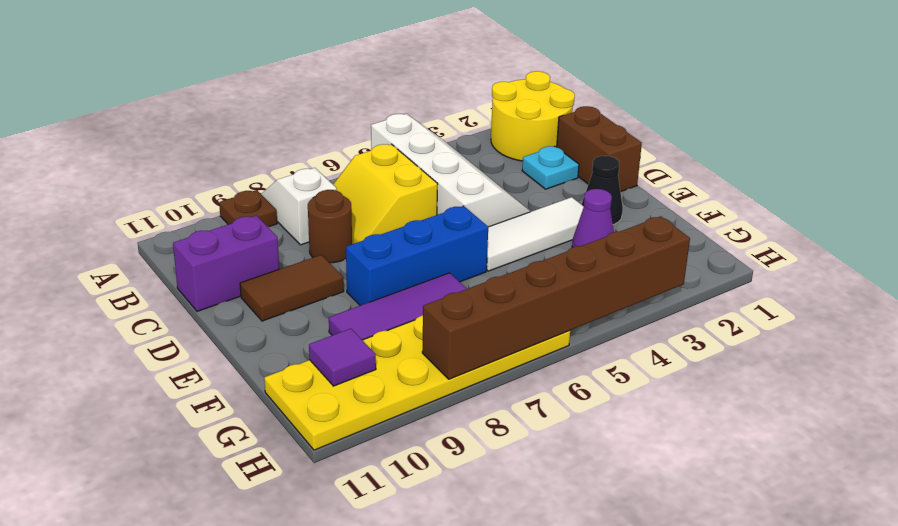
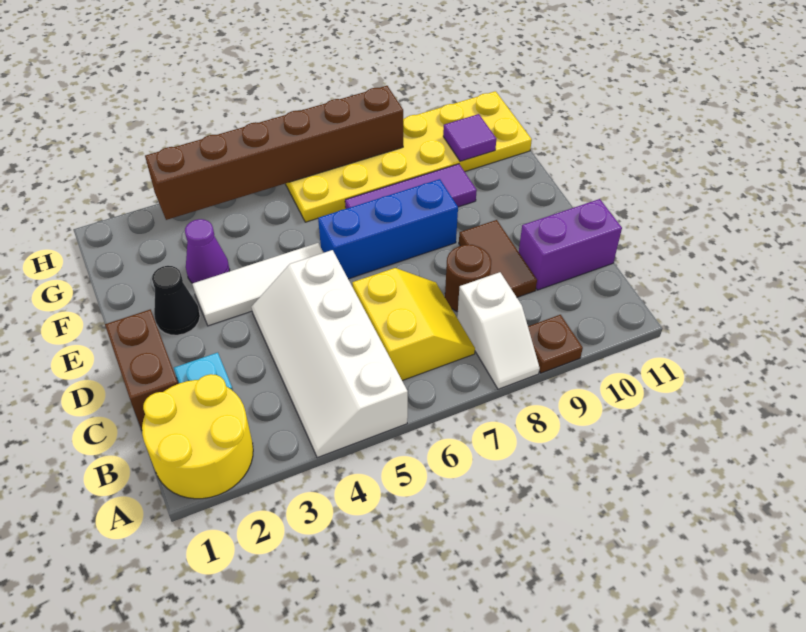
brown 1x2 tile [240,255,344,321] -> brown 1x2 tile turned to [459,220,537,297]

